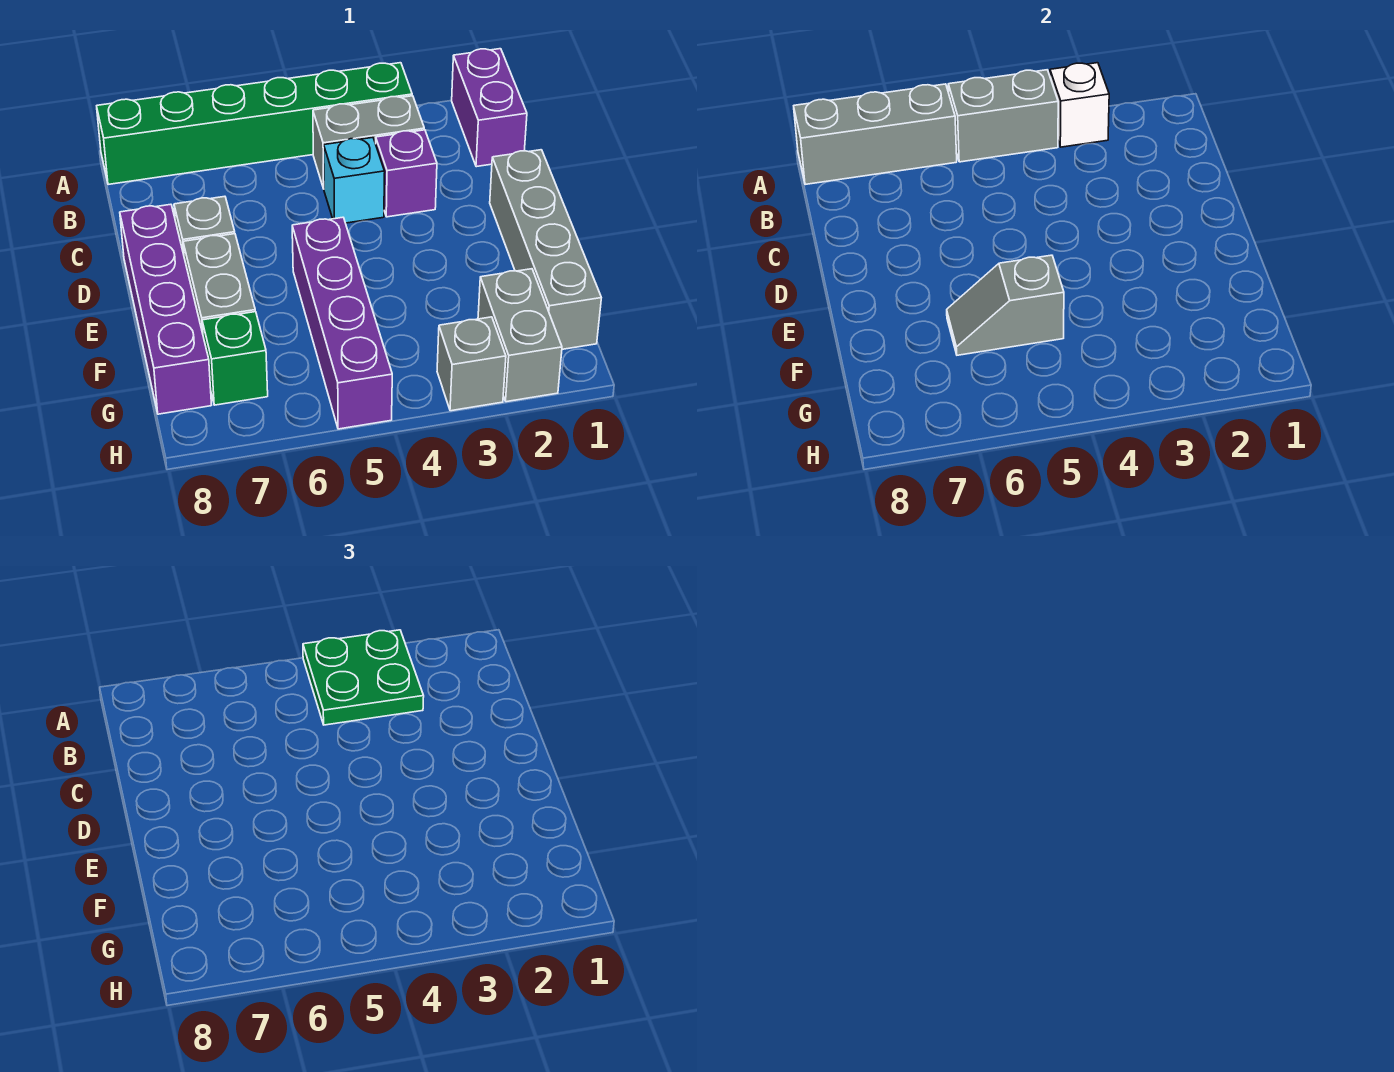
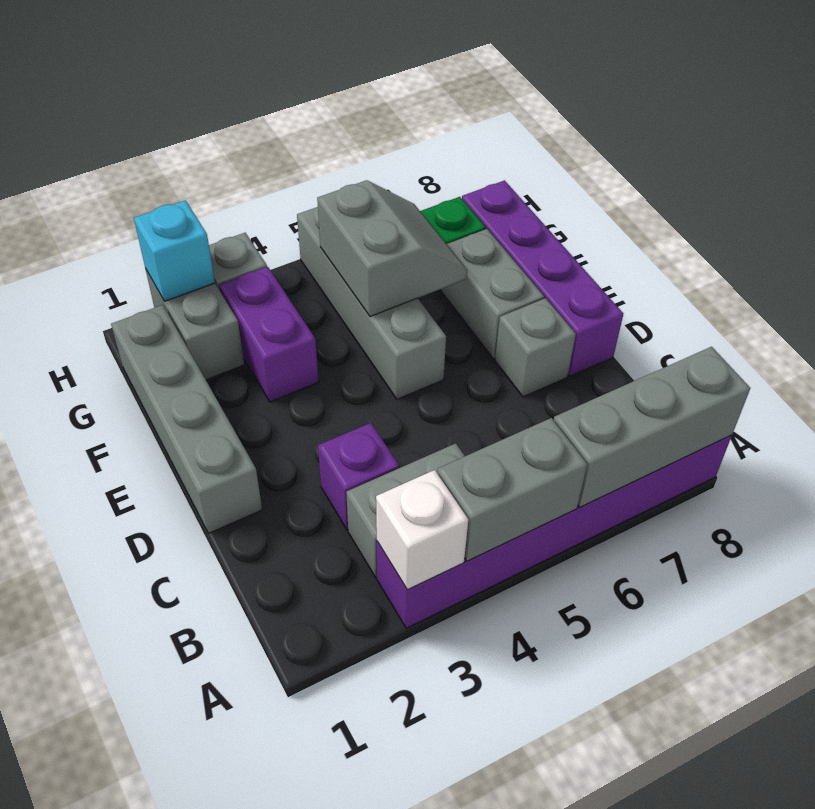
purple 1x2 brick [452,49,527,167] -> purple 1x2 brick moved to [219,267,319,402]
green 1x6 brick [97,63,412,185] -> purple 1x6 brick [377,435,732,628]
green 2x2 plate [303,630,424,725] -> none
cyan 1x1 brick [324,138,385,223] -> cyan 1x1 brick moved to [134,200,215,301]
purple 1x4 brick [292,217,392,429] -> grey 1x4 brick [297,207,446,399]
grey 1x2 slope [947,255,1064,355] -> grey 2x2 slope [317,180,468,317]

